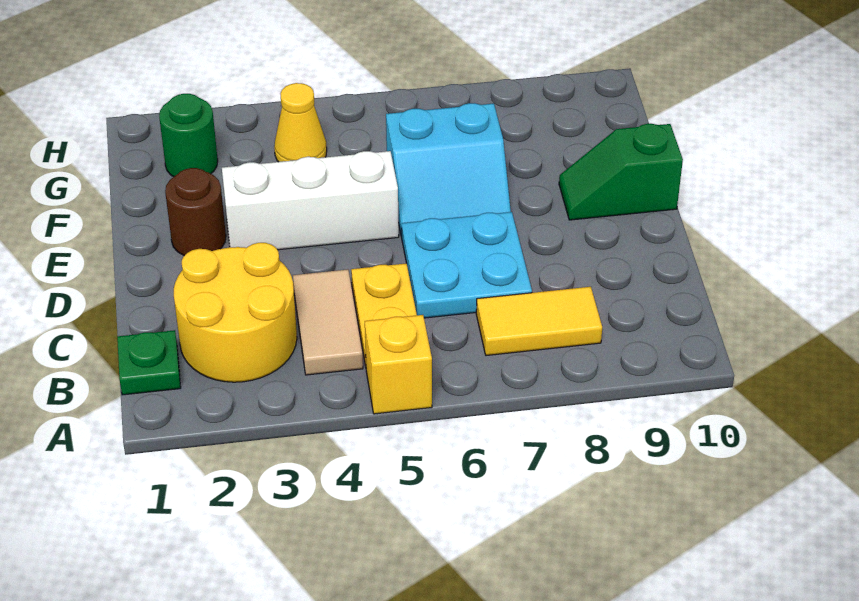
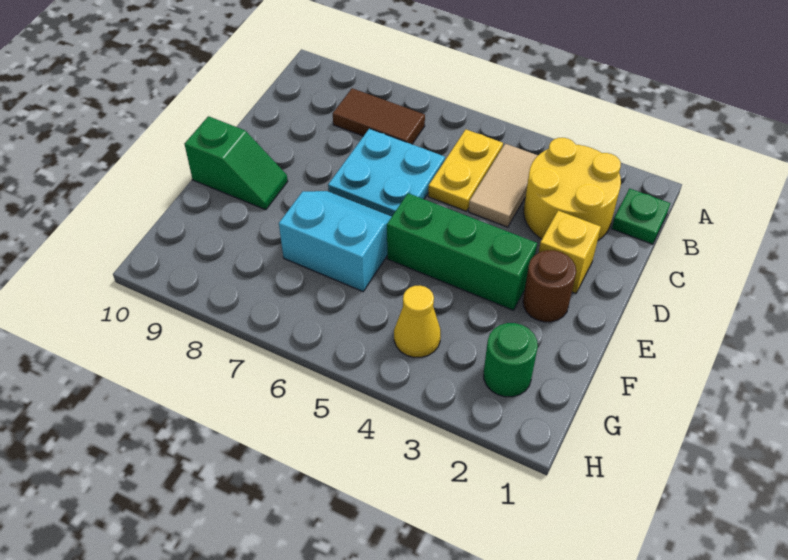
yellow 1x1 brick [365,315,432,414] -> yellow 1x1 brick moved to [539,211,601,293]
yellow 1x2 tile [476,287,602,356] -> brown 1x2 tile [333,88,425,144]
white 1x3 brick [222,151,399,250] -> green 1x3 brick [387,193,537,310]

